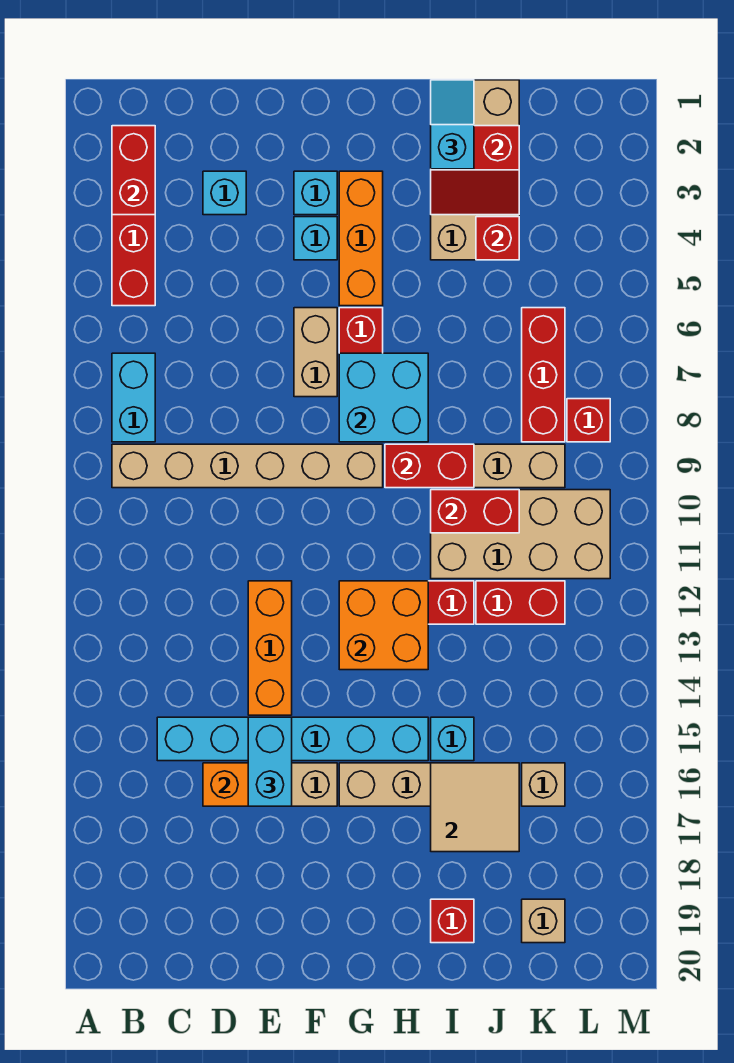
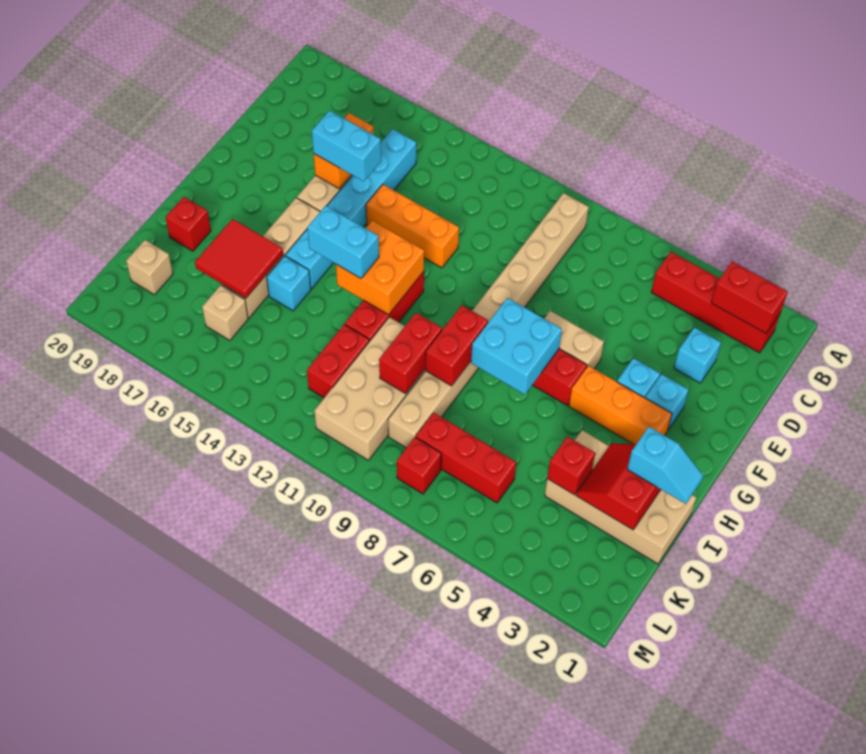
cyan 1x2 brick [112,353,155,442] -> cyan 1x2 brick moved to [307,206,379,278]
tan 2x2 tile [431,763,519,852] -> red 2x2 tile [195,219,283,298]

